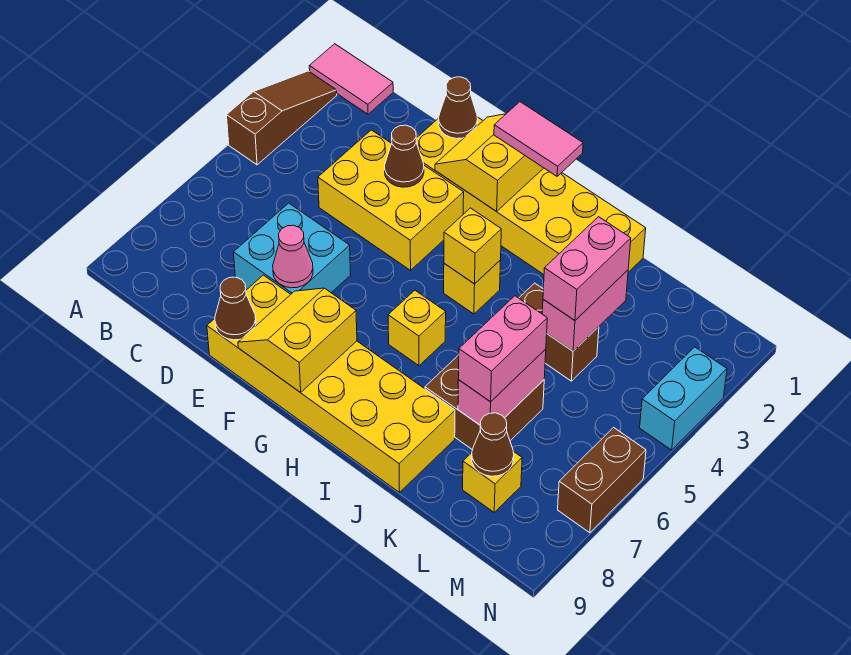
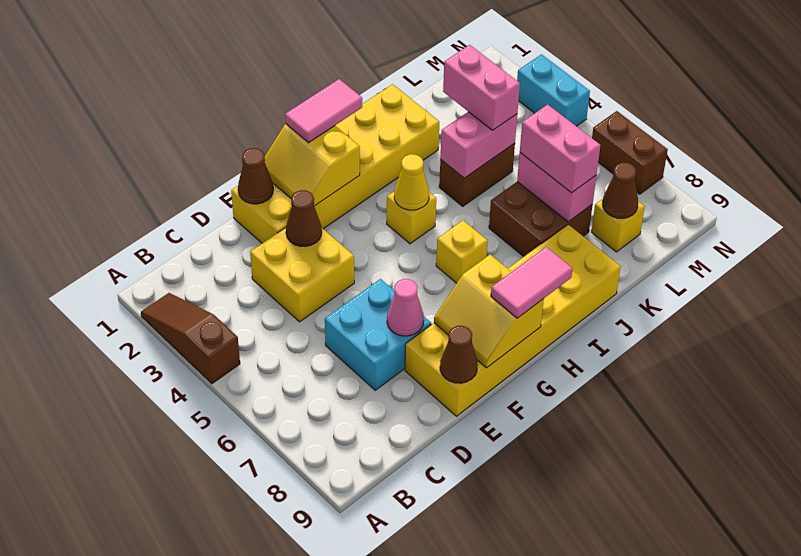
pink 1x2 tile [309,44,393,114] -> pink 1x2 tile moved to [491,247,573,318]
yellow 2x3 brick [318,130,464,270] -> yellow 2x2 brick [250,228,354,322]
yellow 1x1 brick [444,208,501,284] -> yellow 1x1 cone [394,154,429,210]
pink 1x2 brick [542,270,628,351] -> pink 1x2 brick turned to [440,112,517,178]

